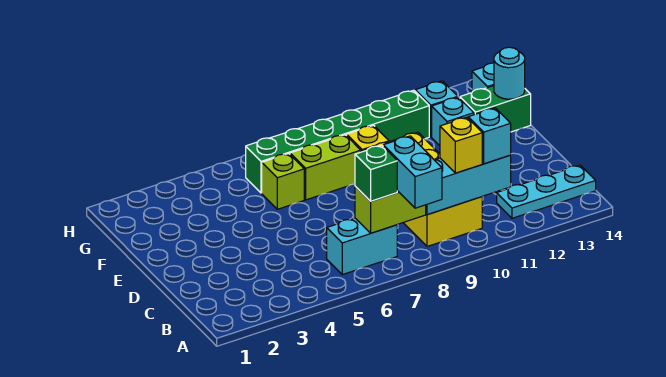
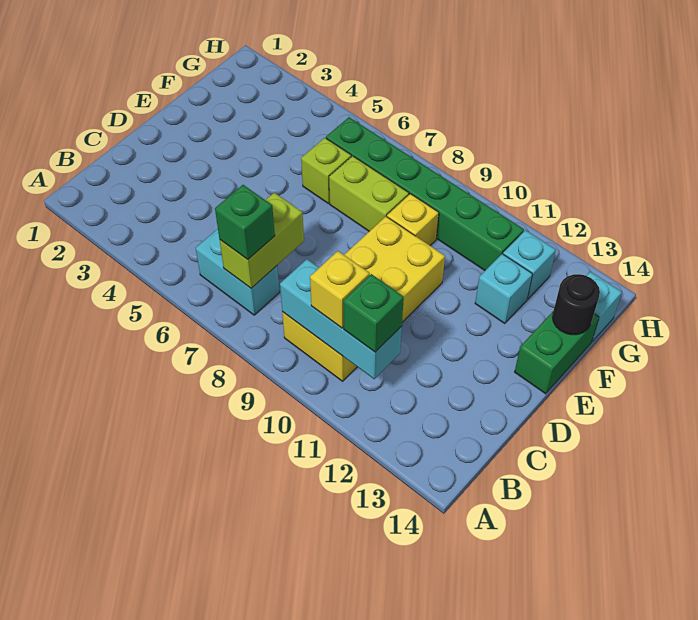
cyan 1x2 brick [383,136,442,208] -> none
lime 1x2 brick [355,186,426,233] -> lime 1x2 brick turned to [220,193,304,288]
cyan 1x1 brick [468,108,511,164] -> green 1x1 brick [343,274,404,352]
cyan 1x3 plate [497,165,596,218] -> none
green 1x2 brick [460,86,531,132] -> green 1x2 brick turned to [515,312,599,394]
cyan 1x1 round brick [494,47,525,99] -> black 1x1 round brick [552,274,600,335]

